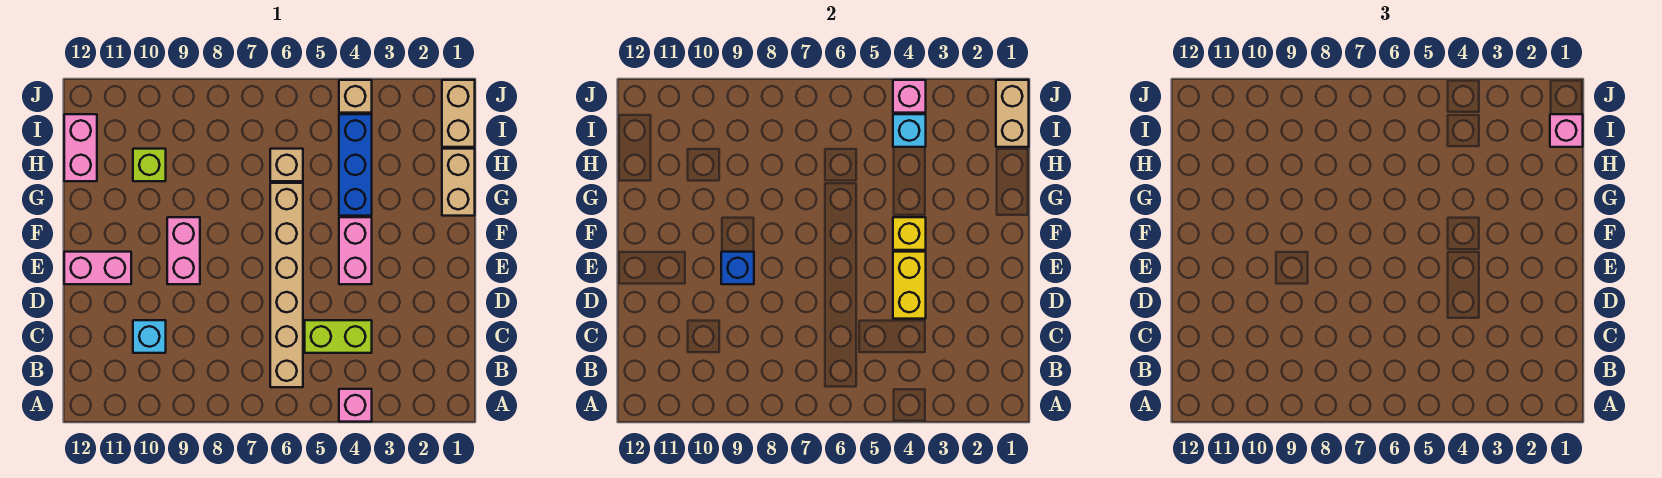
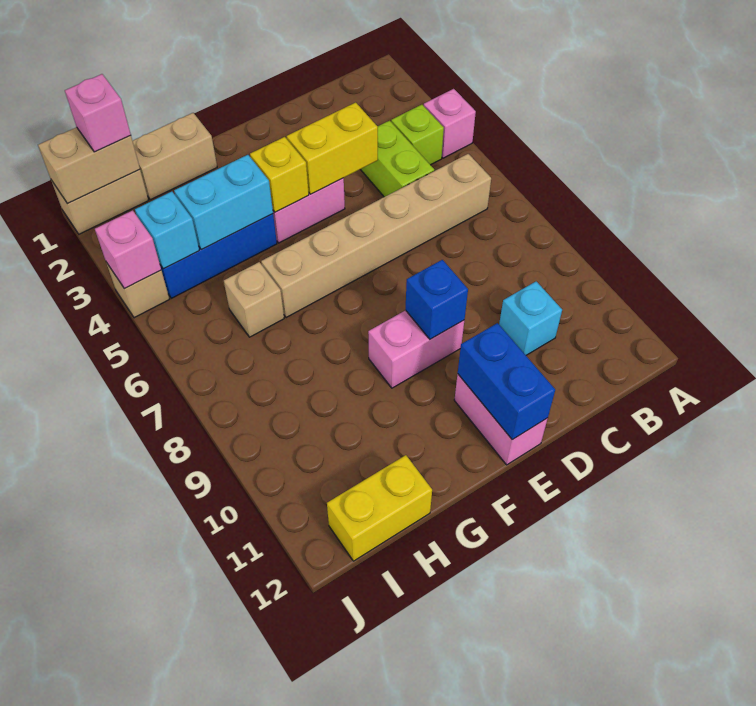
none -> blue 1x2 brick [458,323,555,440]
none -> cyan 1x2 brick [174,155,273,250]
lime 1x1 brick [133,149,166,181] -> lime 1x1 brick moved to [391,105,444,165]
pink 1x2 brick [64,114,97,181] -> yellow 1x2 brick [327,455,432,561]

